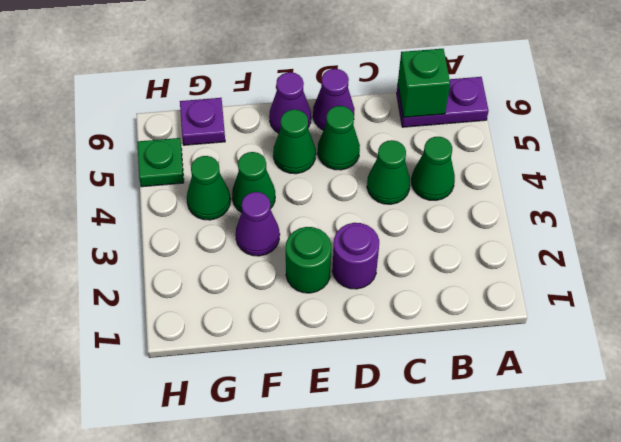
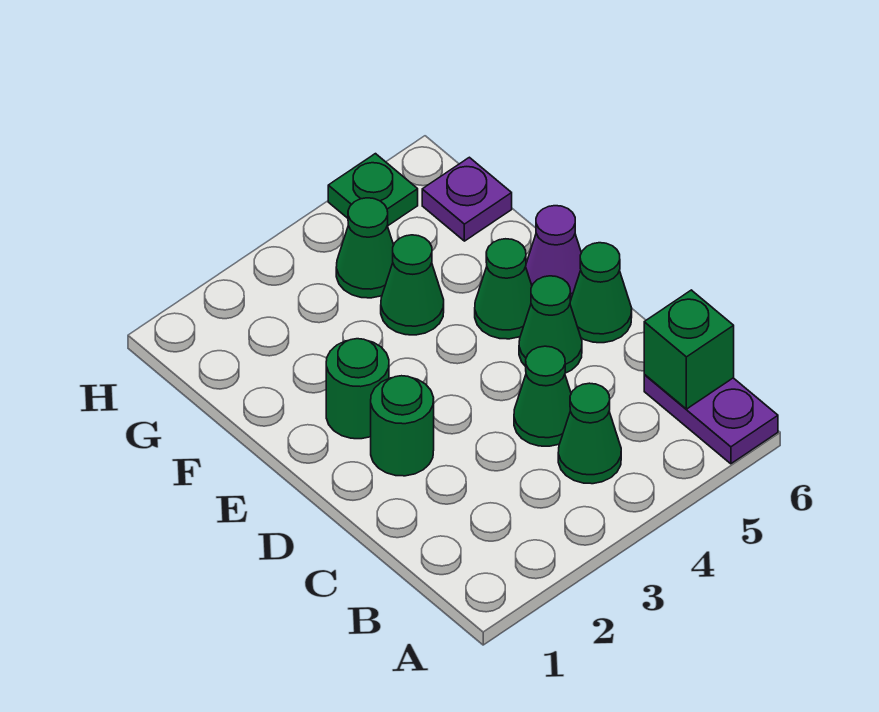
purple 1x1 round brick [332,223,379,289] -> green 1x1 round brick [371,376,434,476]
purple 1x1 cone [313,69,355,130] -> green 1x1 cone [570,243,632,343]
purple 1x1 cone [236,192,280,256] -> none

